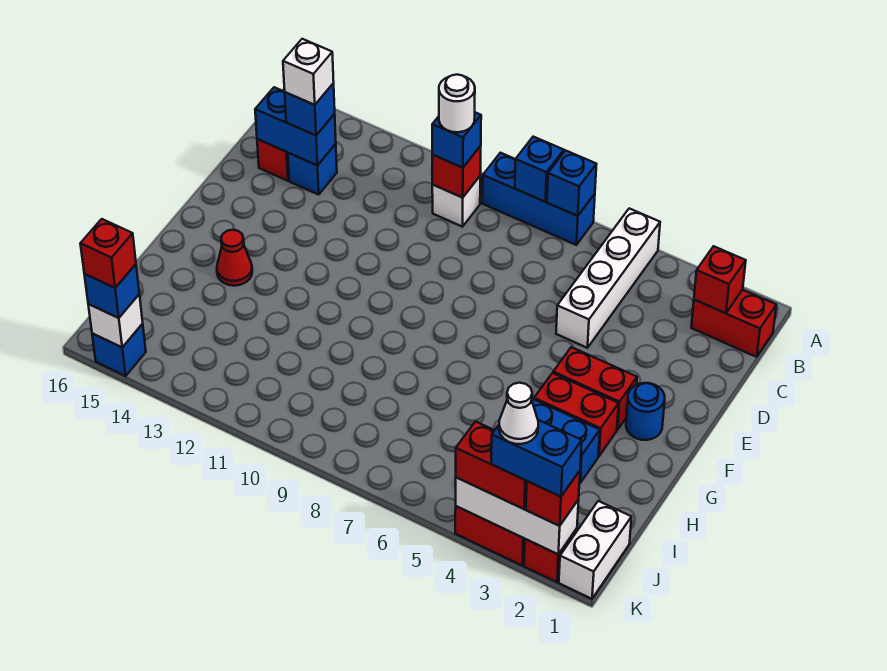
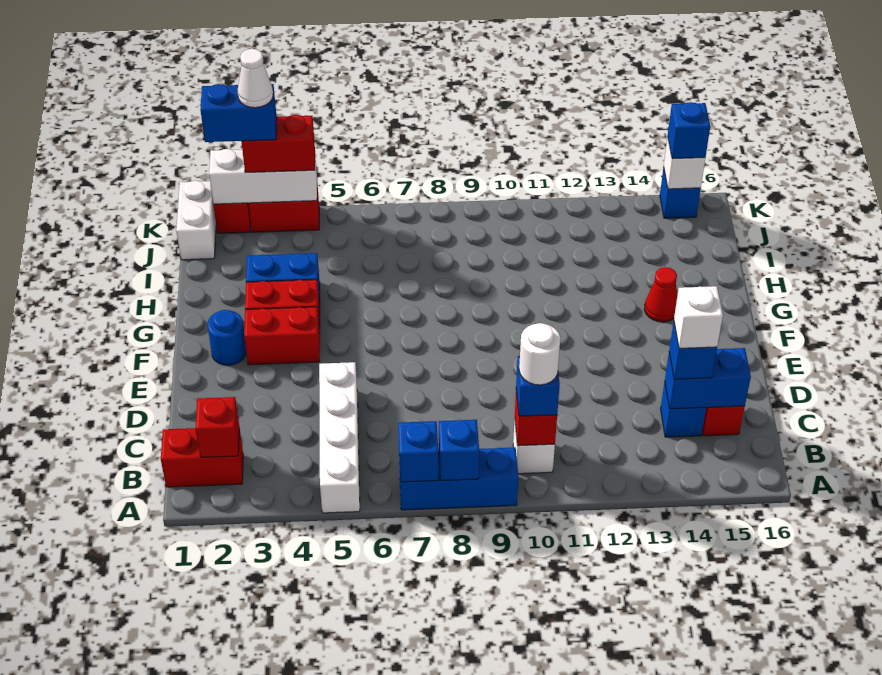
red 1x1 brick [526,471,580,526] -> none
red 1x1 brick [80,219,136,288] -> none

